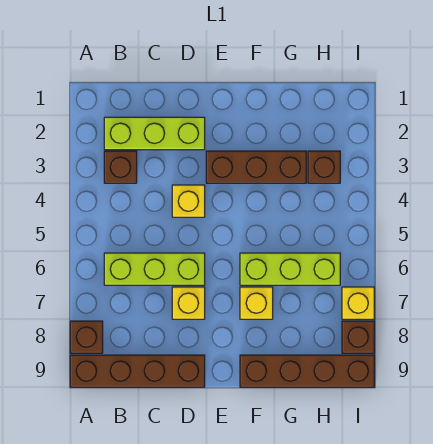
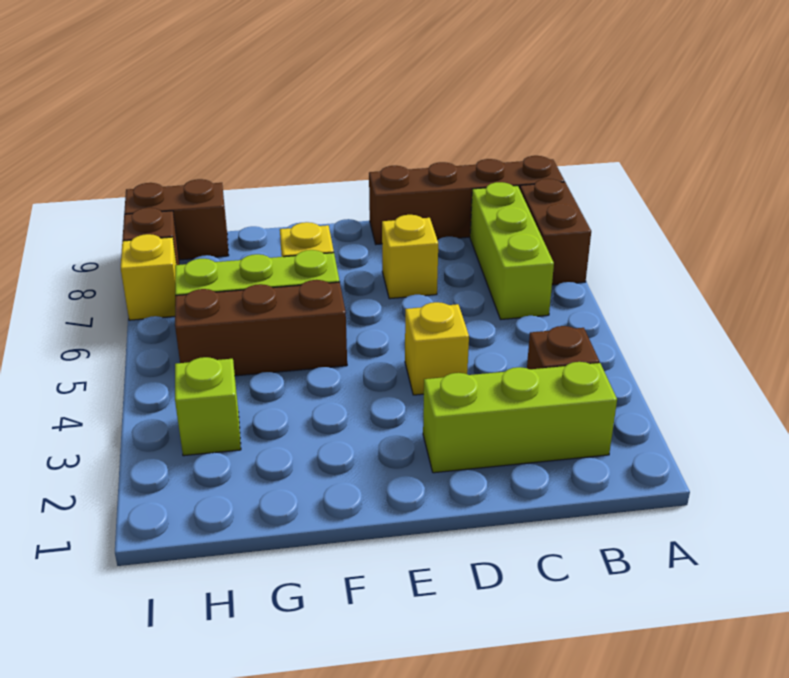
brown 1x1 brick [70,321,103,353] -> brown 1x2 brick [520,179,591,285]
lime 1x3 brick [104,253,205,285] -> lime 1x3 brick turned to [470,182,554,319]
brown 1x3 brick [206,151,306,183] -> brown 1x3 brick moved to [175,280,347,376]
brown 1x4 brick [240,355,374,387] -> brown 1x2 brick [124,179,229,260]
brown 1x1 brick [308,151,340,183] -> lime 1x1 brick [175,357,241,456]

